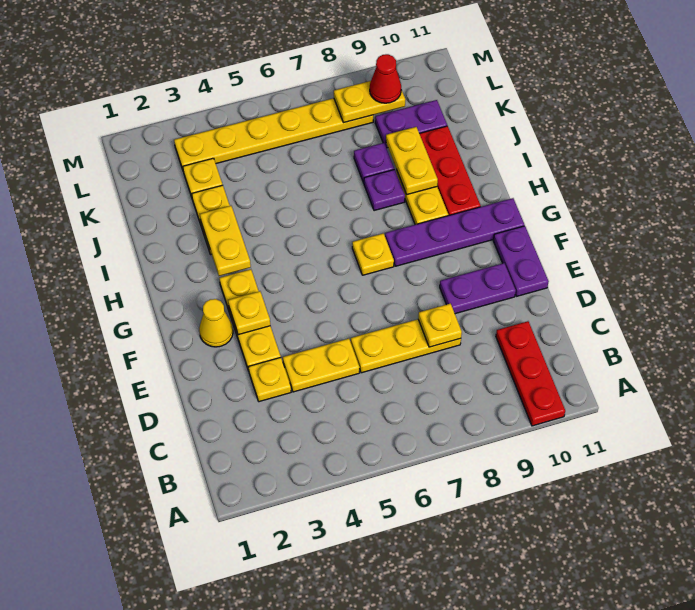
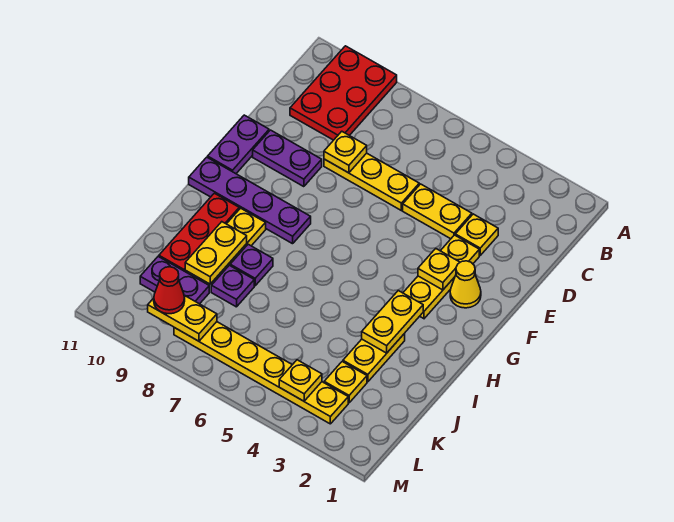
red 1x3 plate [496,321,565,426] -> red 2x3 plate [290,46,397,140]
yellow 1x1 plate [352,233,394,275] -> yellow 1x1 plate moved to [279,360,322,401]

